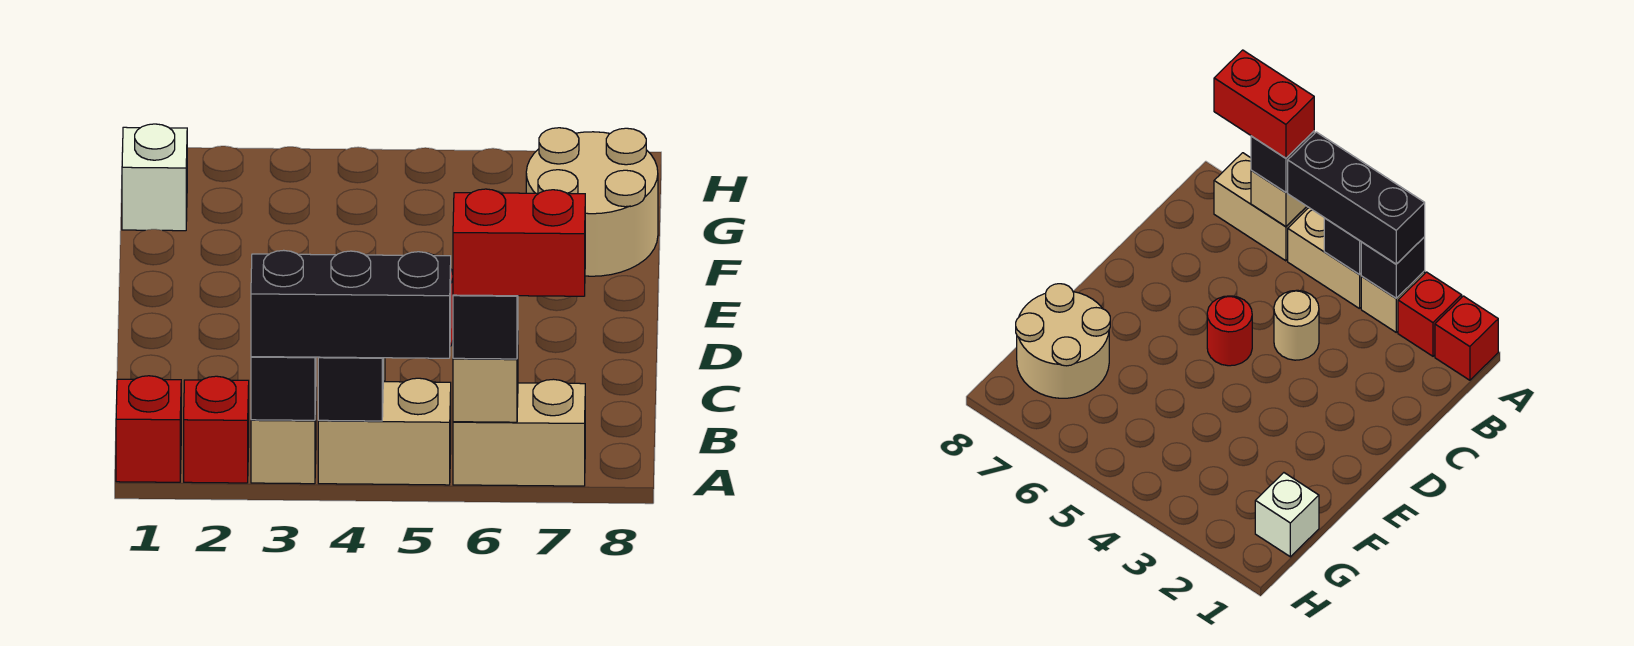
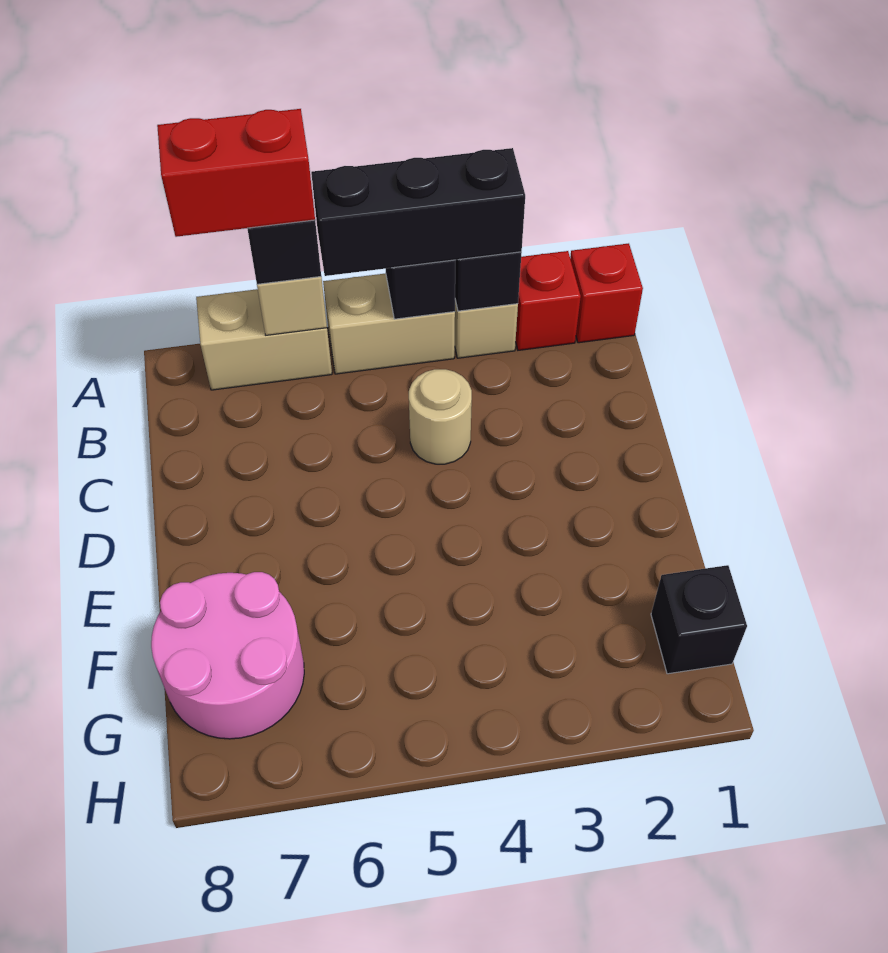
red 1x1 round brick [1207,296,1252,366] -> none
tan 2x2 round brick [526,128,658,276] -> pink 2x2 round brick [151,572,304,739]
white 1x1 brick [122,124,187,231] -> black 1x1 brick [651,565,747,674]

